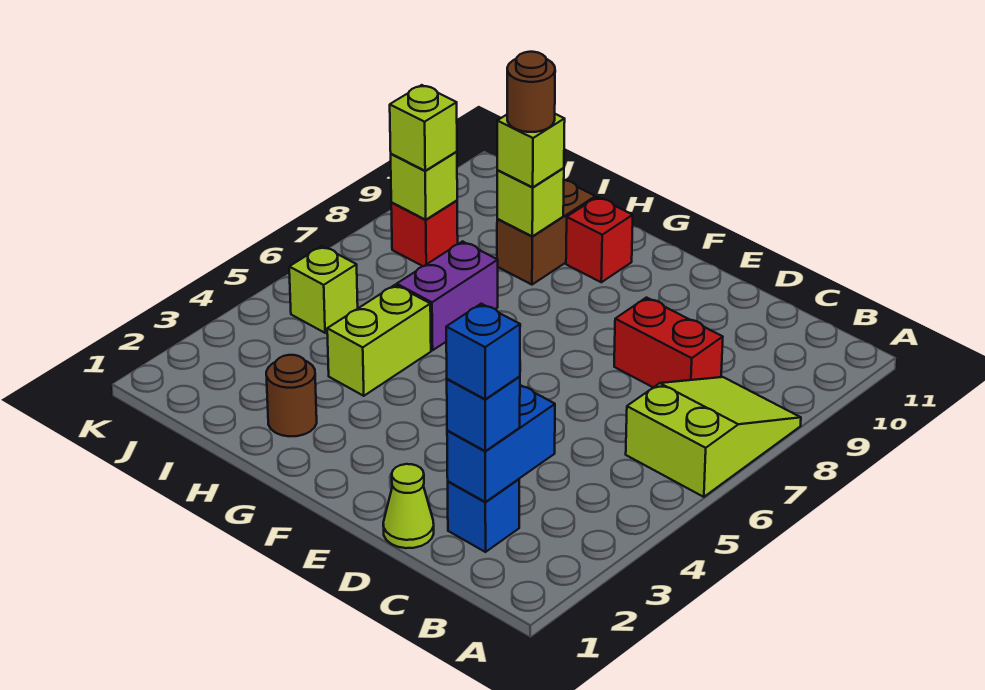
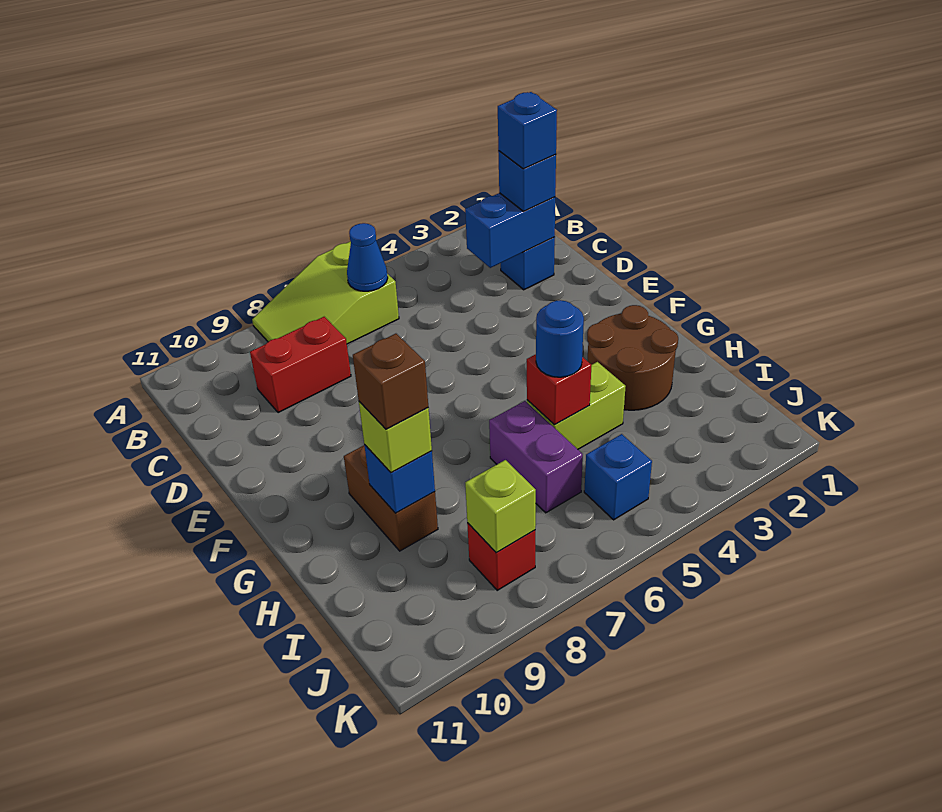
none -> blue 1x1 cone [347,223,388,291]
red 1x2 brick [614,298,723,387] -> red 1x2 brick turned to [250,317,351,413]
lime 1x1 cone [383,464,434,548] -> none
red 1x1 brick [566,197,633,282] -> red 1x1 brick moved to [527,354,591,425]
brown 1x1 round brick [266,355,317,436] -> brown 2x2 round brick [587,305,678,410]
none -> blue 1x1 round brick [536,300,584,377]
purple 1x2 brick [397,241,498,350] -> purple 1x2 brick turned to [489,401,583,513]
brown 1x2 brick [497,180,595,285] -> brown 1x2 brick turned to [344,446,438,551]
lime 1x1 brick [497,168,564,237] -> blue 1x1 brick [364,445,435,513]
brown 1x1 round brick [507,52,555,132] -> brown 1x1 brick [353,334,428,429]
lime 1x1 brick [289,246,358,333] -> blue 1x1 brick [584,434,652,520]
lime 1x1 brick [390,85,457,171] -> none

